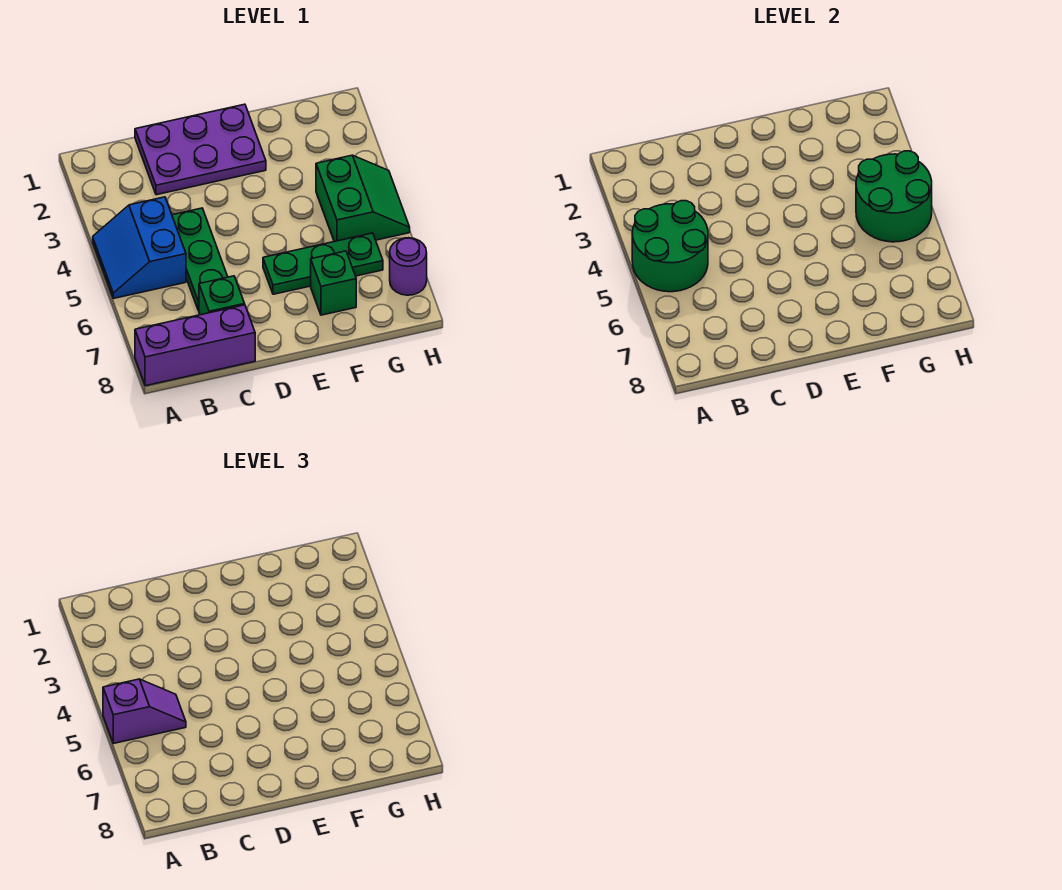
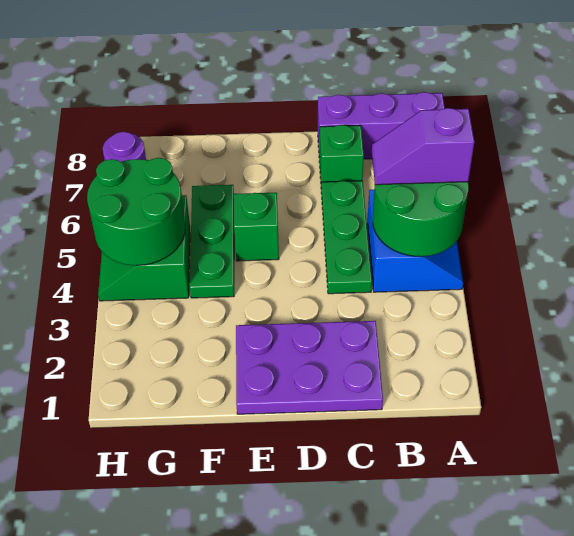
green 1x3 plate [263,233,383,294] -> green 1x3 plate turned to [190,185,234,298]
green 1x1 brick [311,251,356,315] -> green 1x1 brick moved to [234,193,279,261]

